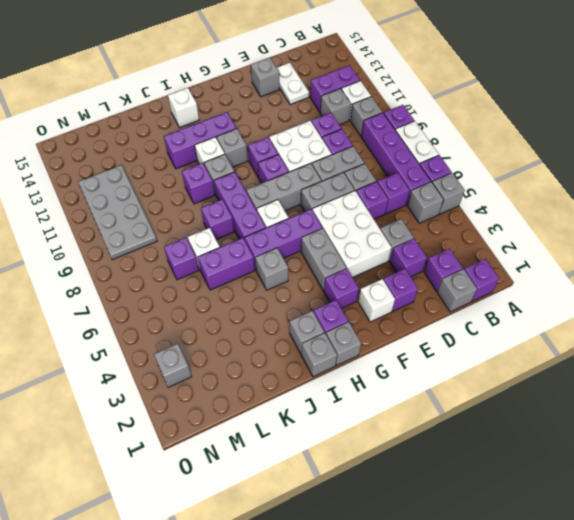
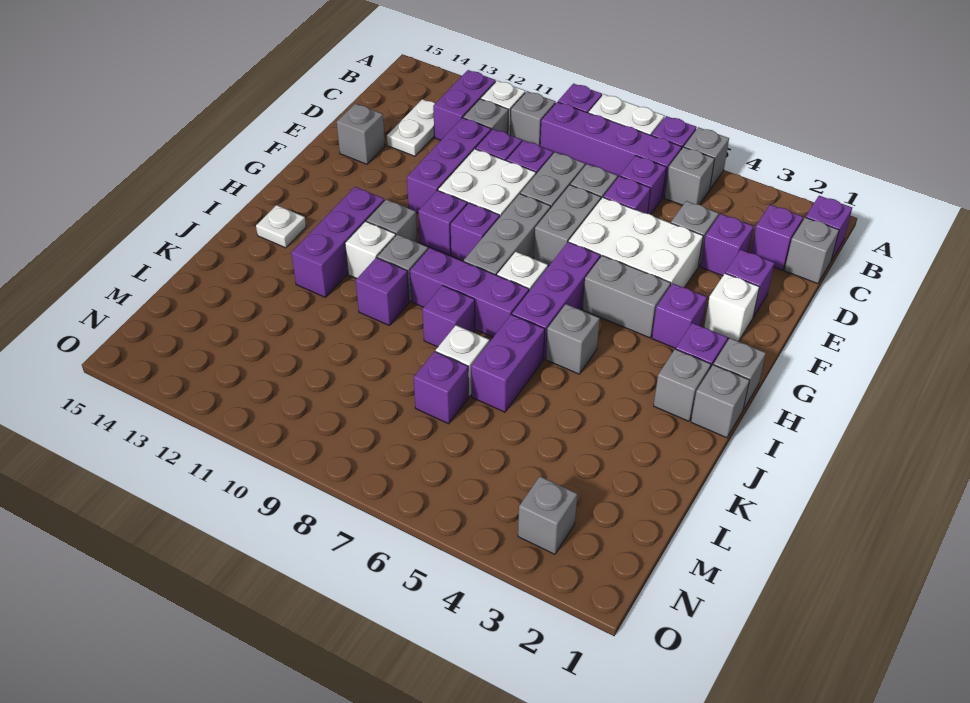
none -> purple 1x3 brick [407,118,491,213]
white 1x2 plate [277,63,309,105] -> white 1x2 plate turned to [387,99,435,156]
white 1x1 brick [168,88,199,127] -> white 1x1 plate [256,205,306,248]
grey 2x4 plate [78,165,157,260] -> none

